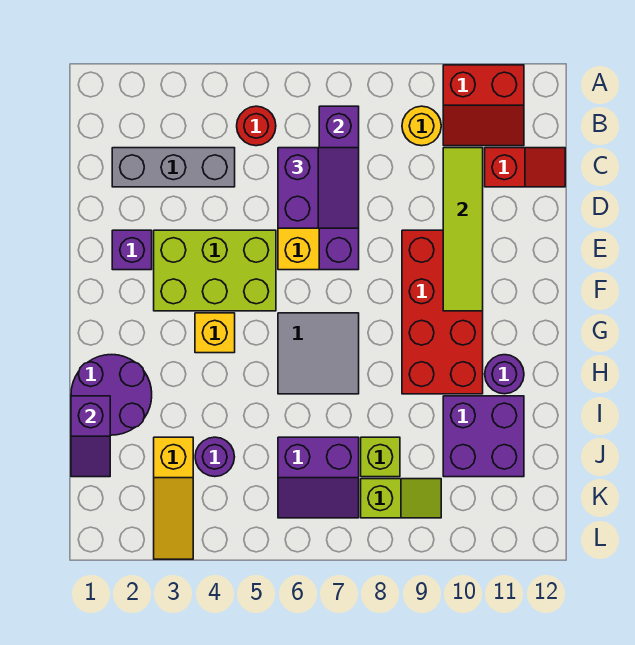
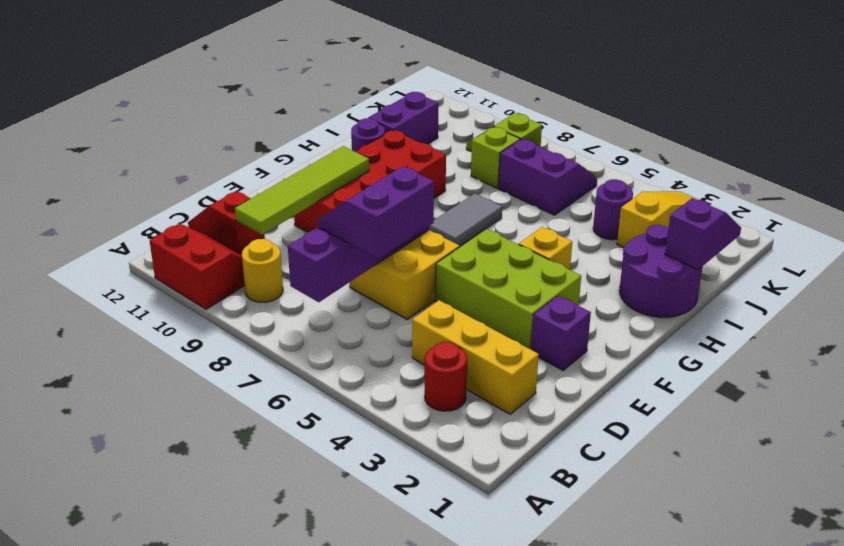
red 1x1 round brick [237,106,276,146] -> red 1x1 round brick moved to [425,342,467,411]
grey 1x3 brick [112,148,235,187] -> yellow 1x3 brick [412,300,539,414]
grey 2x2 tile [278,313,359,394] -> grey 1x2 tile [429,193,502,246]
purple 2x2 brick [443,396,524,477] -> purple 1x2 brick [369,92,438,144]

